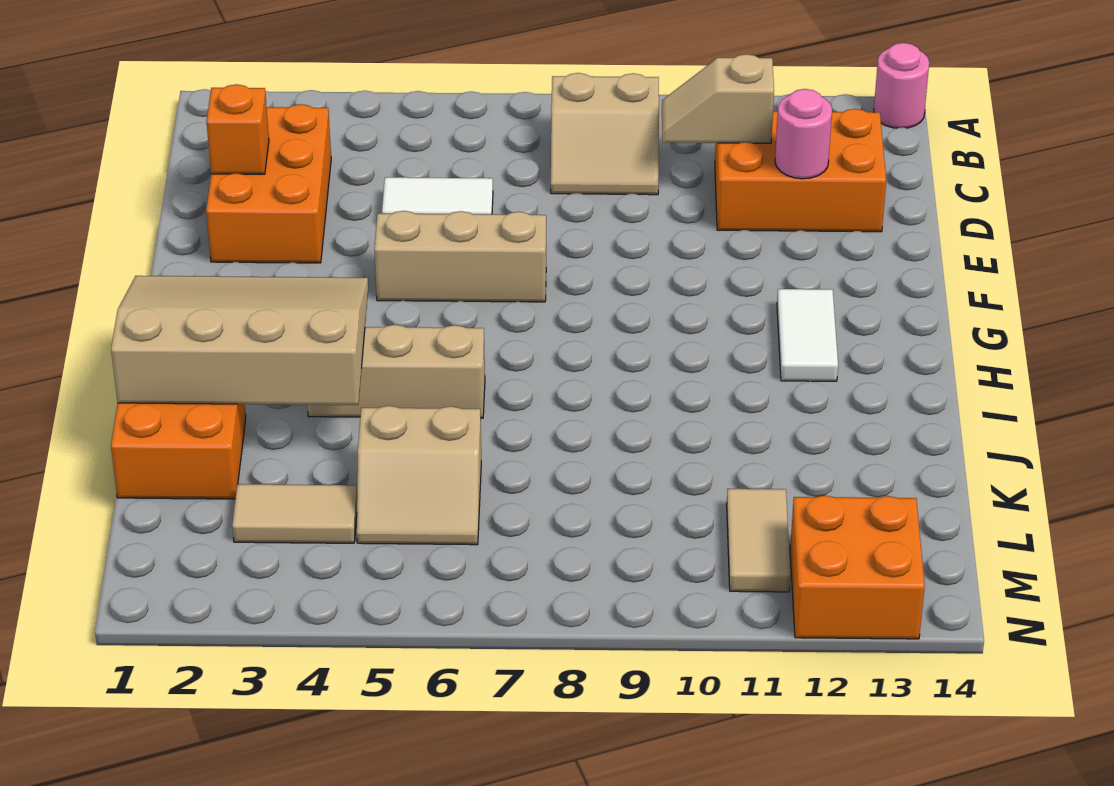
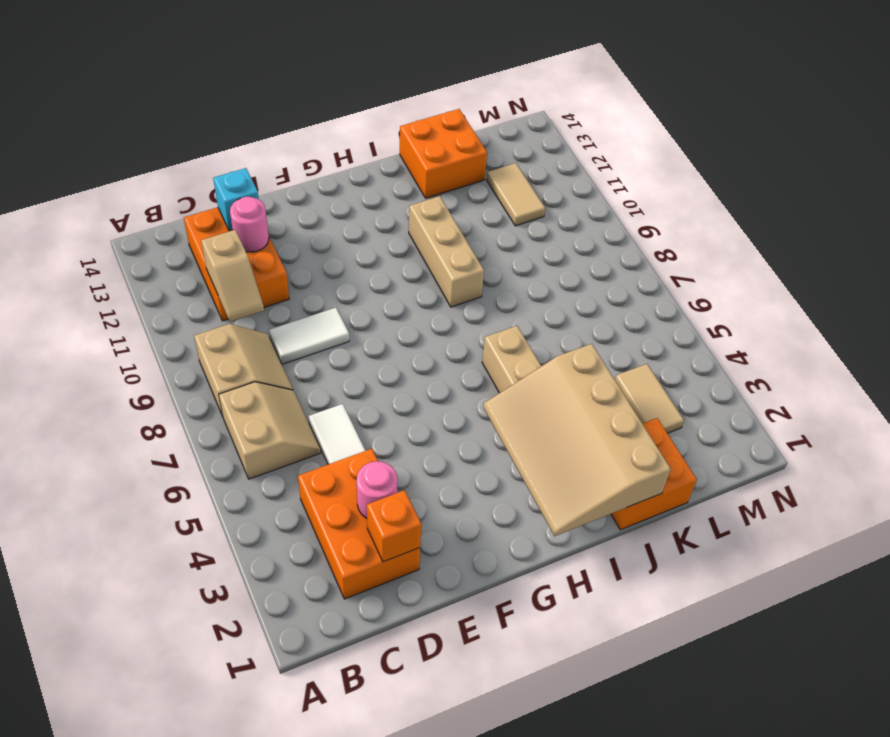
pink 1x1 round brick [874,43,929,128] -> pink 1x1 round brick moved to [357,461,397,518]
orange 2x3 brick [206,104,331,263] -> orange 2x3 brick turned to [298,449,420,599]
none -> cyan 1x1 brick [213,168,259,231]
tan 1x3 brick [374,211,546,302] -> tan 1x3 brick moved to [409,196,484,307]
white 1x2 tile [777,289,838,381] -> white 1x2 tile moved to [269,308,349,364]
tan 2x2 slope [357,406,481,545] -> tan 2x2 slope moved to [219,382,321,479]
tan 1x2 tile [727,489,791,592] -> tan 1x2 tile turned to [487,163,545,226]
orange 2x2 brick [790,495,925,639] -> orange 2x2 brick moved to [400,109,487,198]

